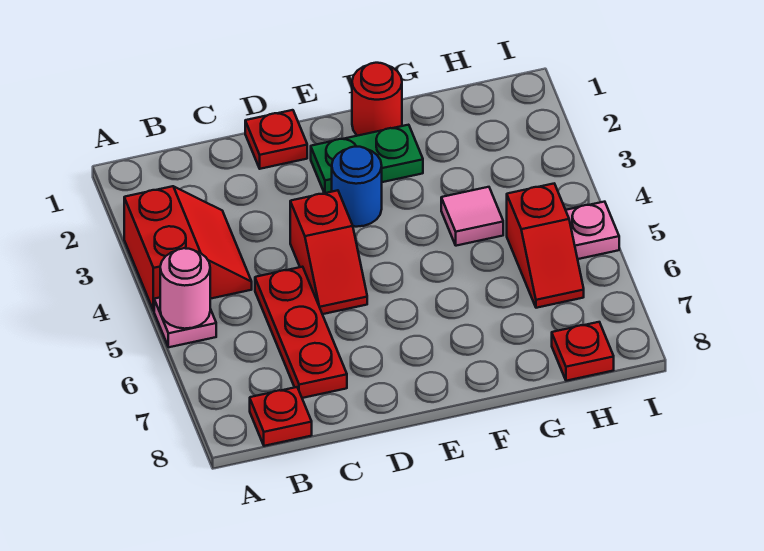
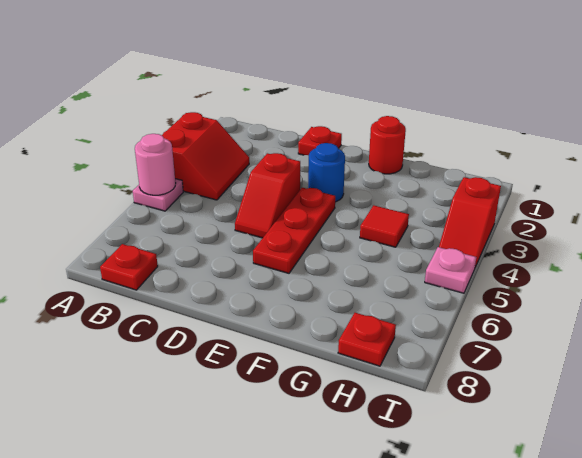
red 1x3 plate [255,267,347,398] -> red 1x3 plate moved to [253,188,335,273]
green 1x2 plate [311,125,423,193] -> none
pink 1x1 tile [441,187,503,246] -> red 1x1 tile [360,205,409,247]
red 1x2 slope [507,184,584,308] -> red 1x2 slope moved to [439,177,501,267]

